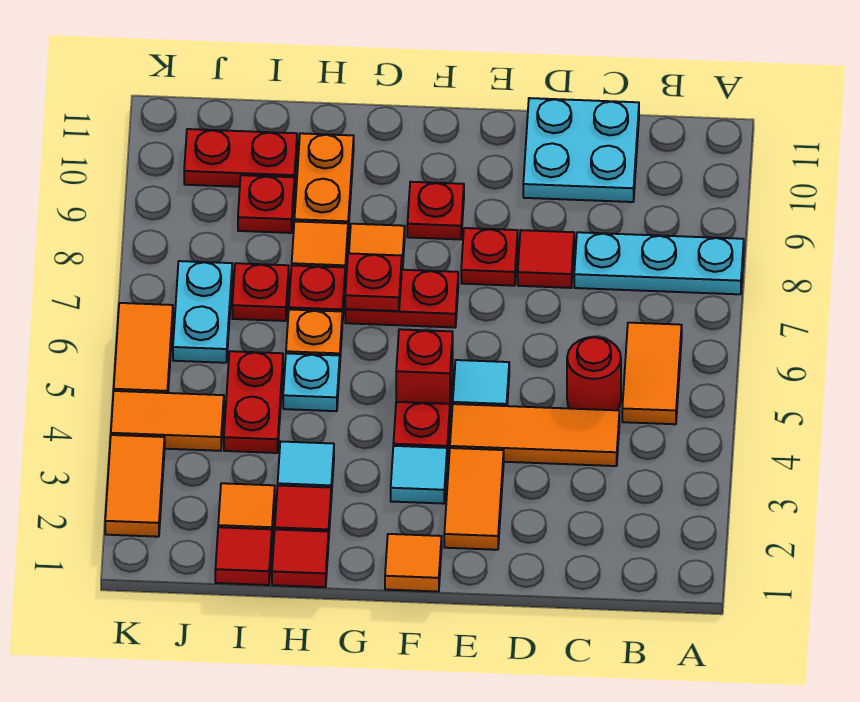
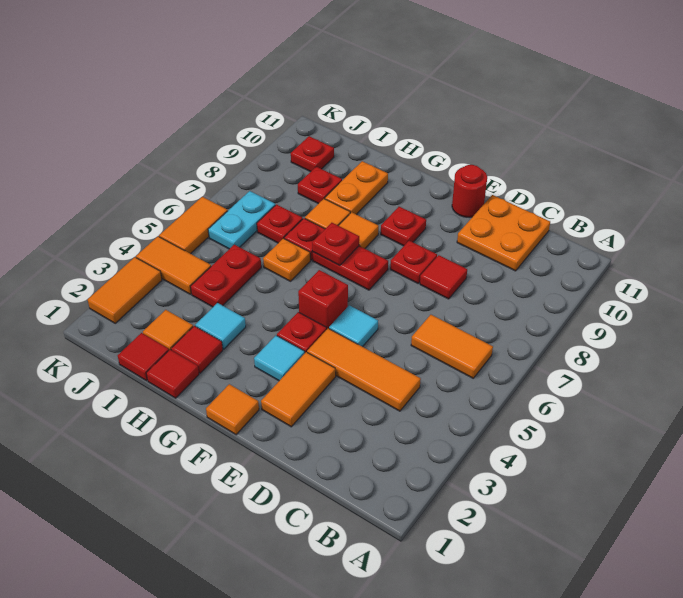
cyan 1x3 plate [574,232,744,294] -> none
orange 1x2 tile [622,323,682,424] -> orange 1x2 tile turned to [411,315,493,378]
red 1x1 round brick [567,337,621,410] -> red 1x1 round brick moved to [452,165,487,218]
cyan 2x2 plate [523,98,639,202] -> orange 2x2 plate [457,195,550,271]
cyan 1x1 plate [283,353,340,411] -> none
red 1x2 plate [184,129,297,189] -> red 1x1 plate [291,136,334,172]

